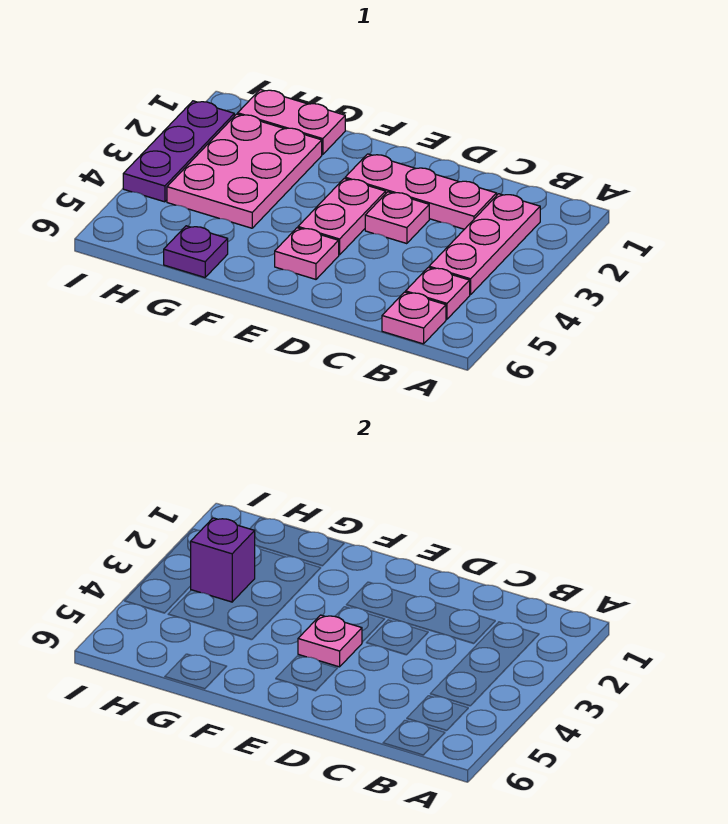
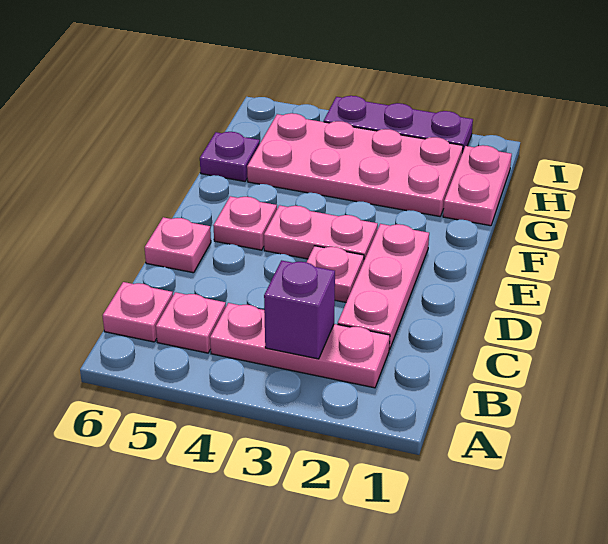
pink 1x1 plate [298,615,362,667] -> pink 1x1 plate moved to [145,217,211,273]
pink 2x3 plate [167,114,322,228] -> pink 2x4 plate [247,113,463,216]
purple 1x1 brick [191,518,255,602] -> purple 1x1 brick moved to [264,260,335,359]

